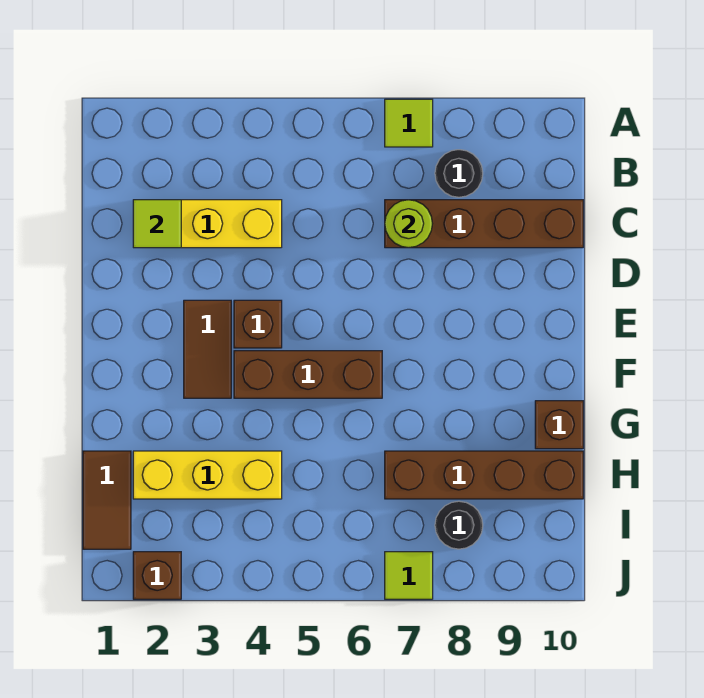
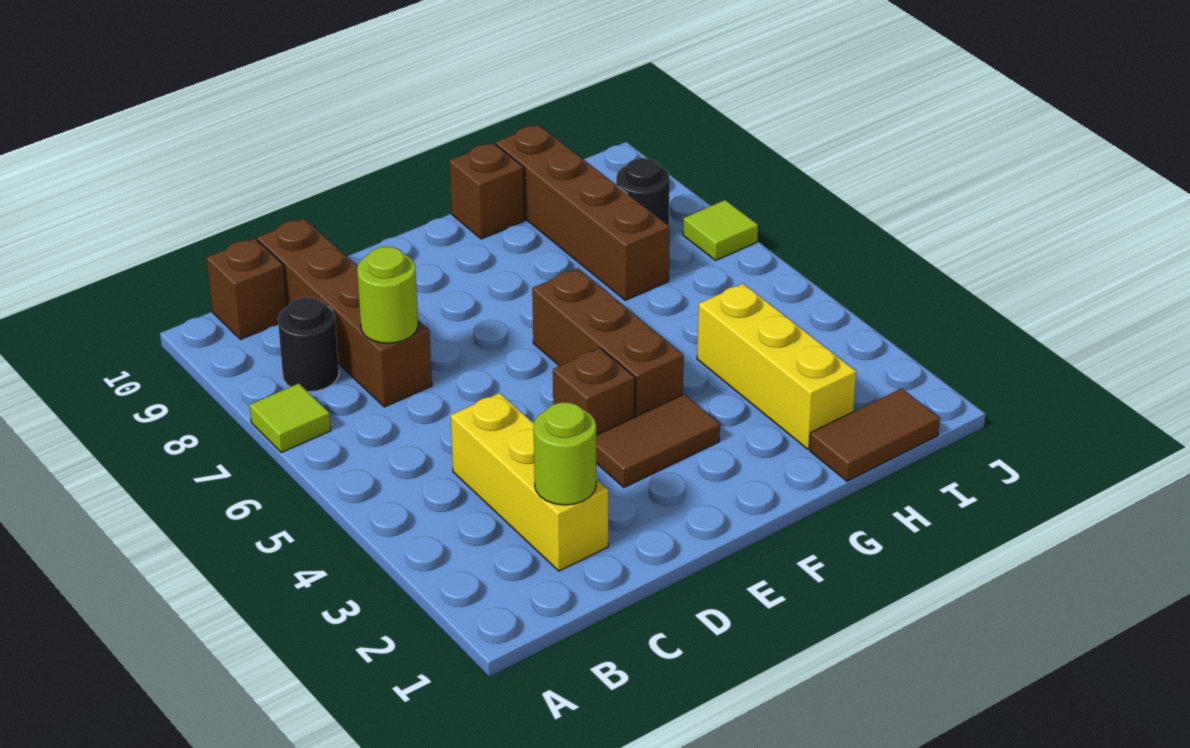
lime 1x1 tile [133,200,181,248] -> lime 1x1 round brick [534,402,596,505]
brown 1x1 brick [133,552,181,599] -> brown 1x1 brick moved to [207,238,287,340]

